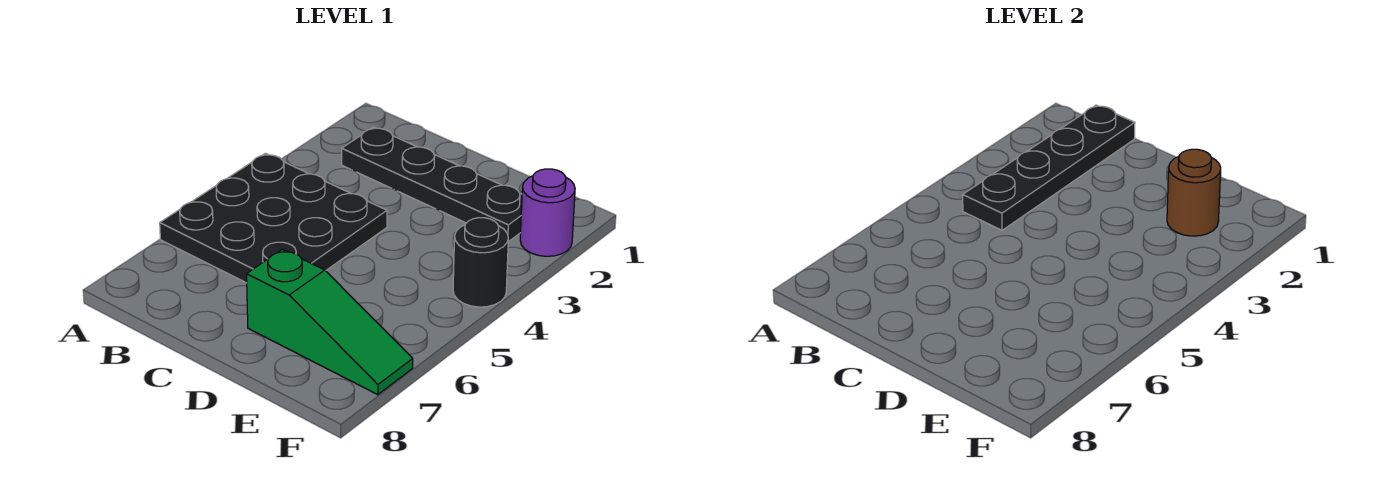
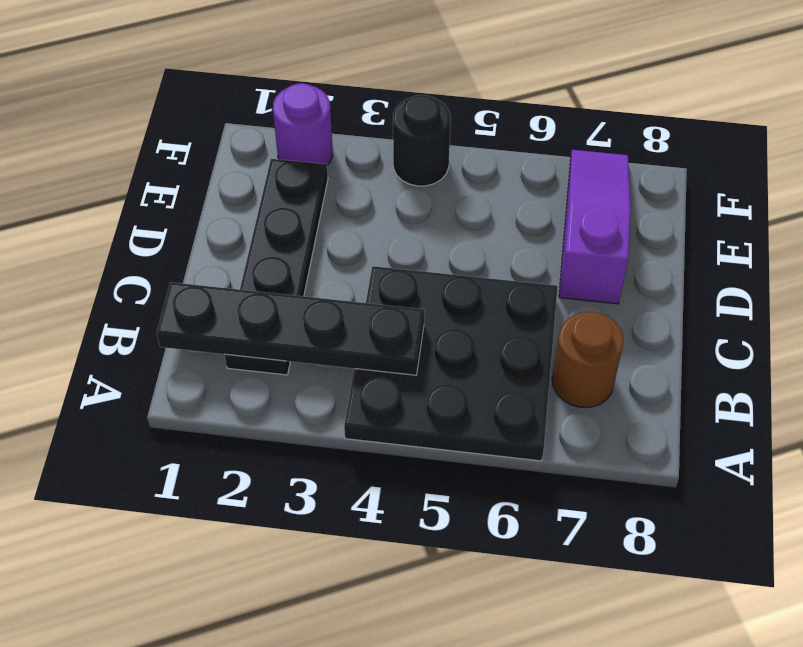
green 1x3 slope [247,249,413,395] -> purple 1x3 slope [559,150,631,304]
brown 1x1 round brick [1167,149,1221,236] -> brown 1x1 round brick moved to [552,312,624,408]

